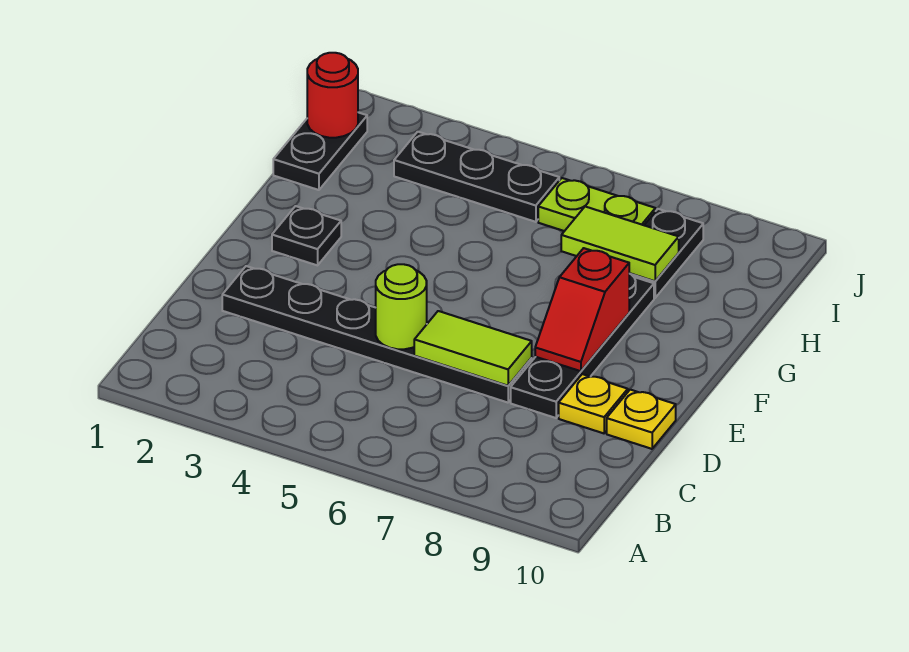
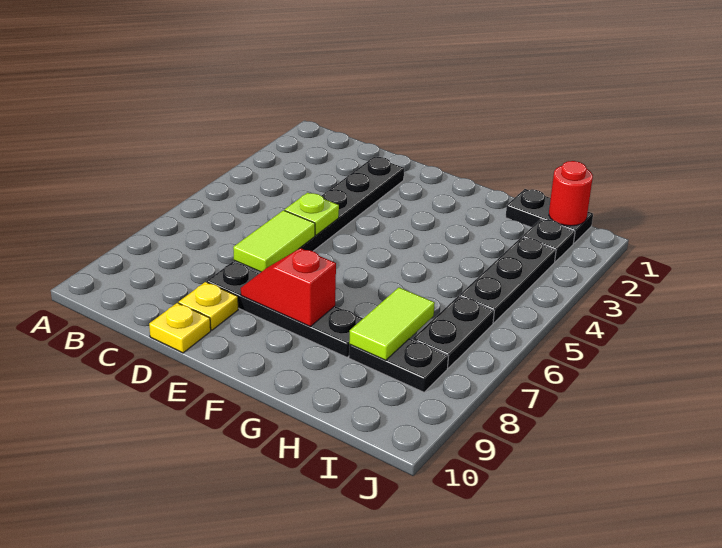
lime 1x1 round brick [376,264,427,349] -> lime 1x1 plate [285,193,339,235]
black 1x1 plate [272,206,341,265] -> black 1x1 plate moved to [522,219,575,262]
lime 1x2 plate [538,178,655,231] -> black 1x2 plate [413,296,494,368]

